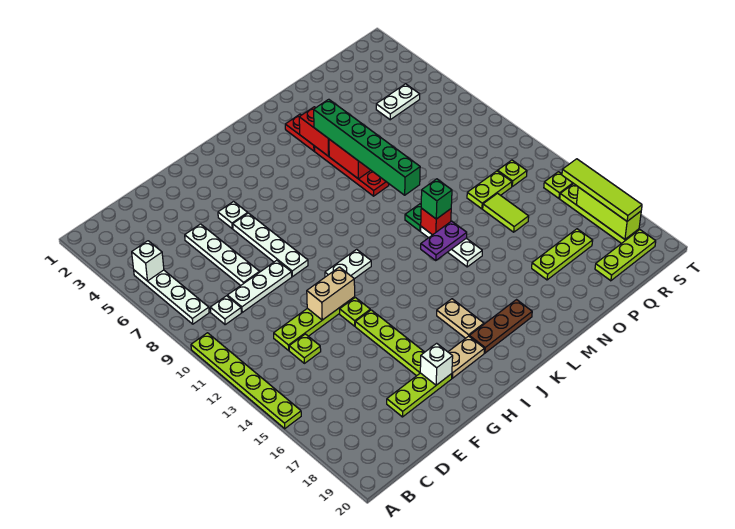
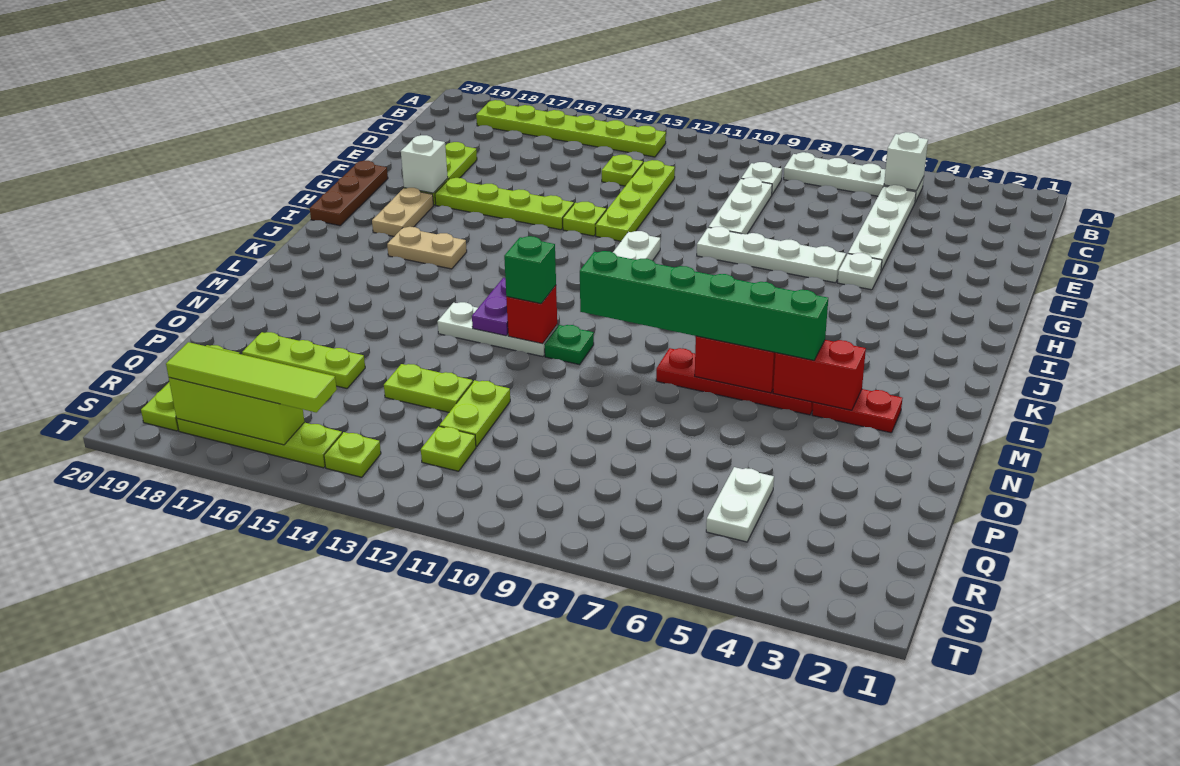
lime 1x6 plate [191,333,301,429] -> lime 1x6 plate moved to [476,100,666,157]
white 1x4 plate [185,224,259,286] -> white 1x4 plate turned to [848,185,916,271]
tan 1x2 brick [307,267,355,320] -> none
brown 1x3 plate [469,300,532,353] -> brown 1x3 plate moved to [310,161,388,226]
lime 1x3 plate [532,229,593,280] -> lime 1x3 plate turned to [242,332,365,388]
lime 1x2 tile [483,193,529,232] -> lime 1x2 plate [384,364,473,412]

